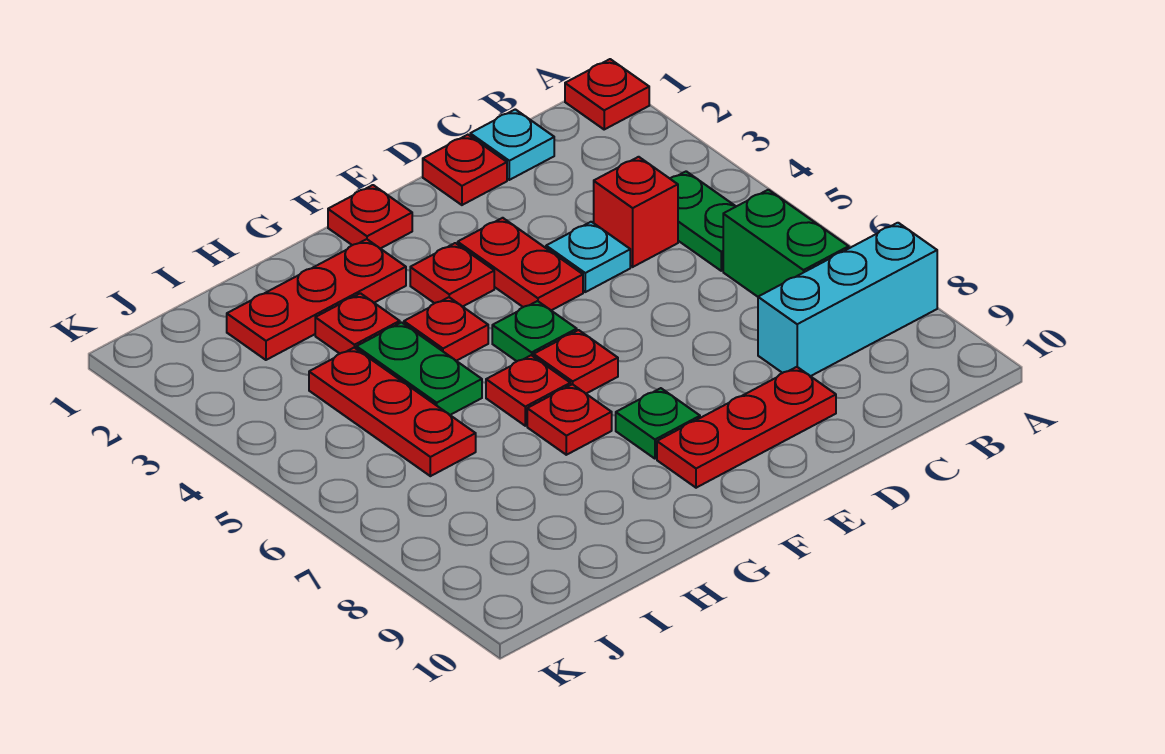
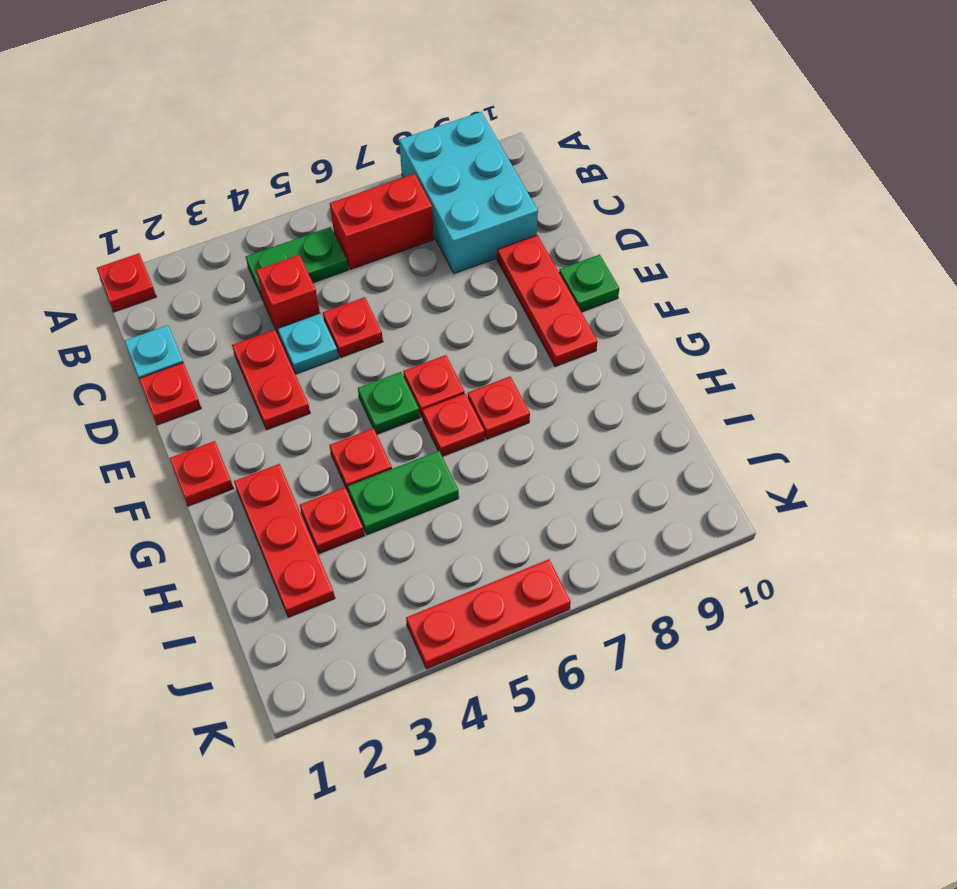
cyan 1x3 brick [758,223,937,376] -> cyan 2x3 brick [399,112,538,274]
green 1x2 brick [723,190,849,297] -> red 1x2 brick [330,174,434,269]
red 1x2 plate [458,218,583,311] -> red 1x2 plate turned to [232,330,310,430]
red 1x1 plate [410,243,494,307] -> red 1x1 plate moved to [323,297,383,357]
green 1x1 plate [616,388,700,459] -> green 1x1 plate moved to [559,255,619,312]
red 1x3 plate [309,348,476,476] -> red 1x3 plate moved to [406,559,571,669]

